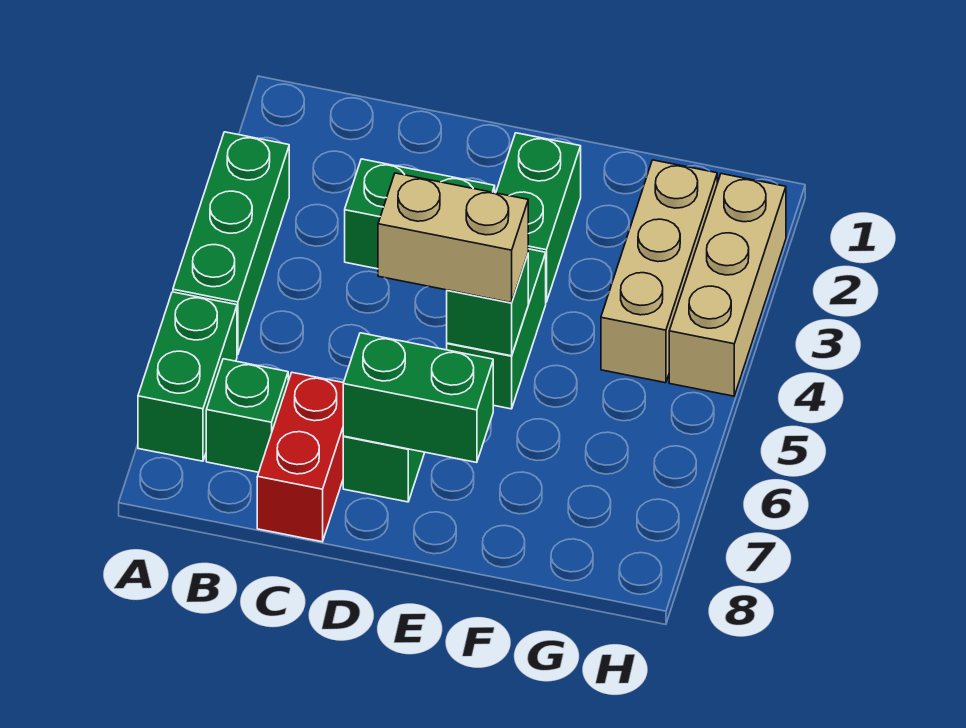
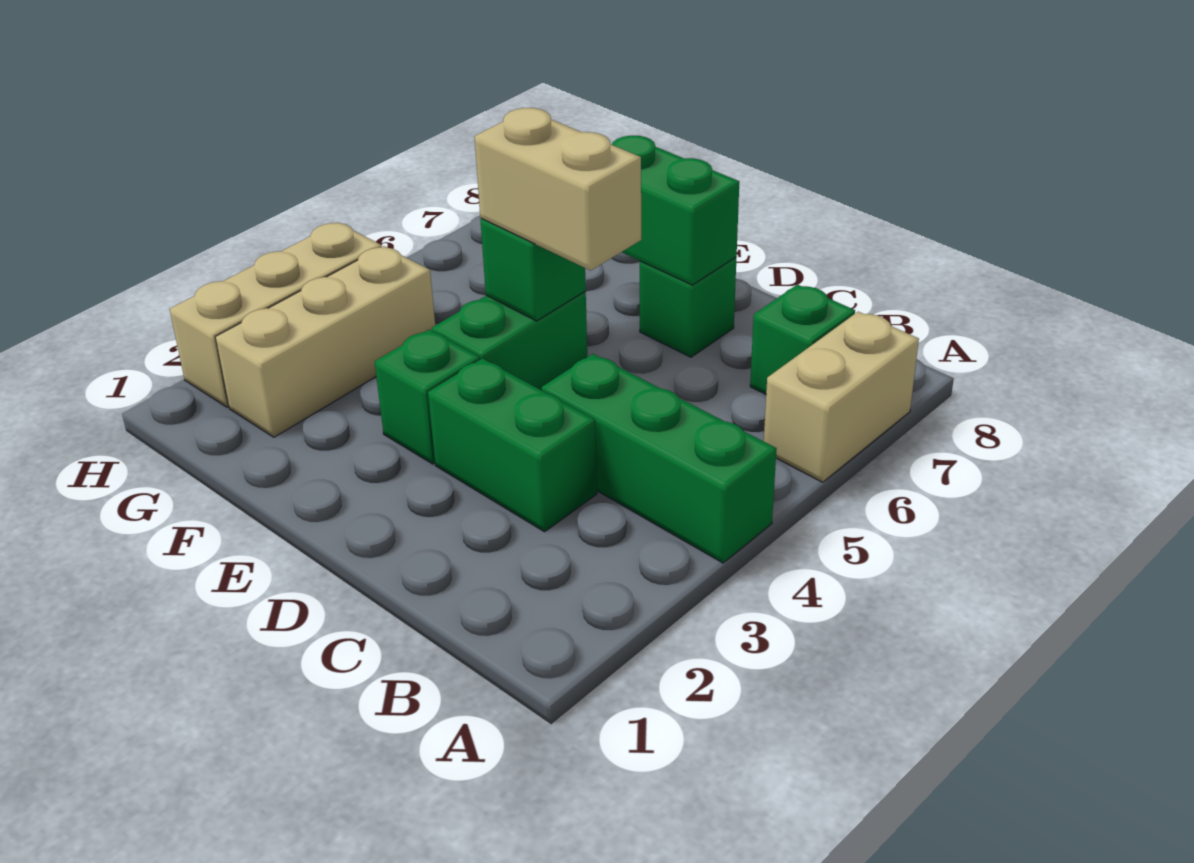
green 1x3 brick [173,132,289,355] -> green 1x3 brick turned to [541,354,777,563]
green 1x2 brick [138,292,237,461] -> tan 1x2 brick [764,312,919,482]
red 1x2 brick [257,373,343,542] -> none
green 1x2 brick [496,133,581,302] -> green 1x1 brick [375,330,480,464]

